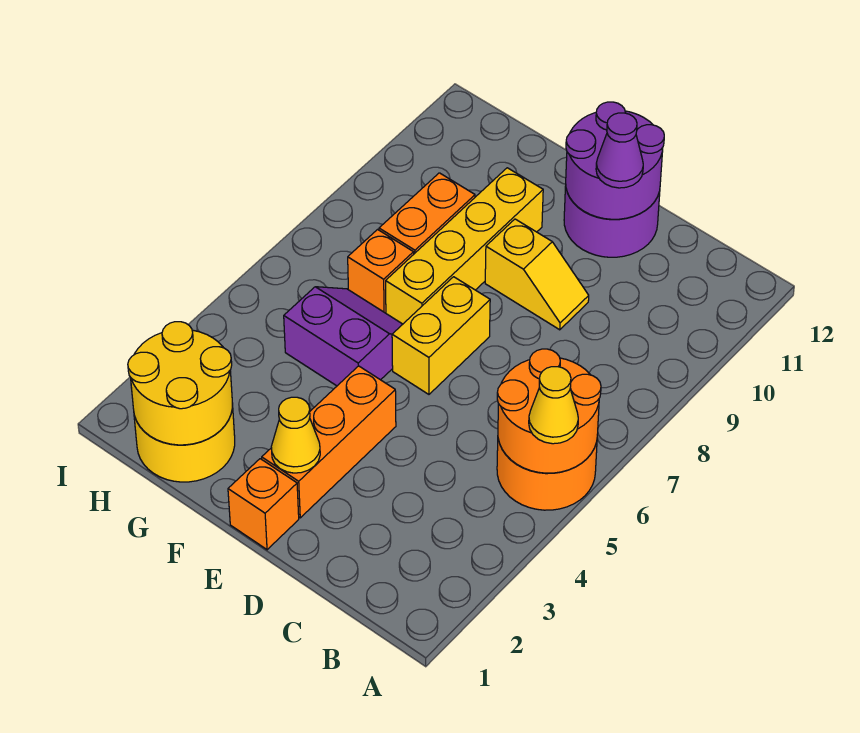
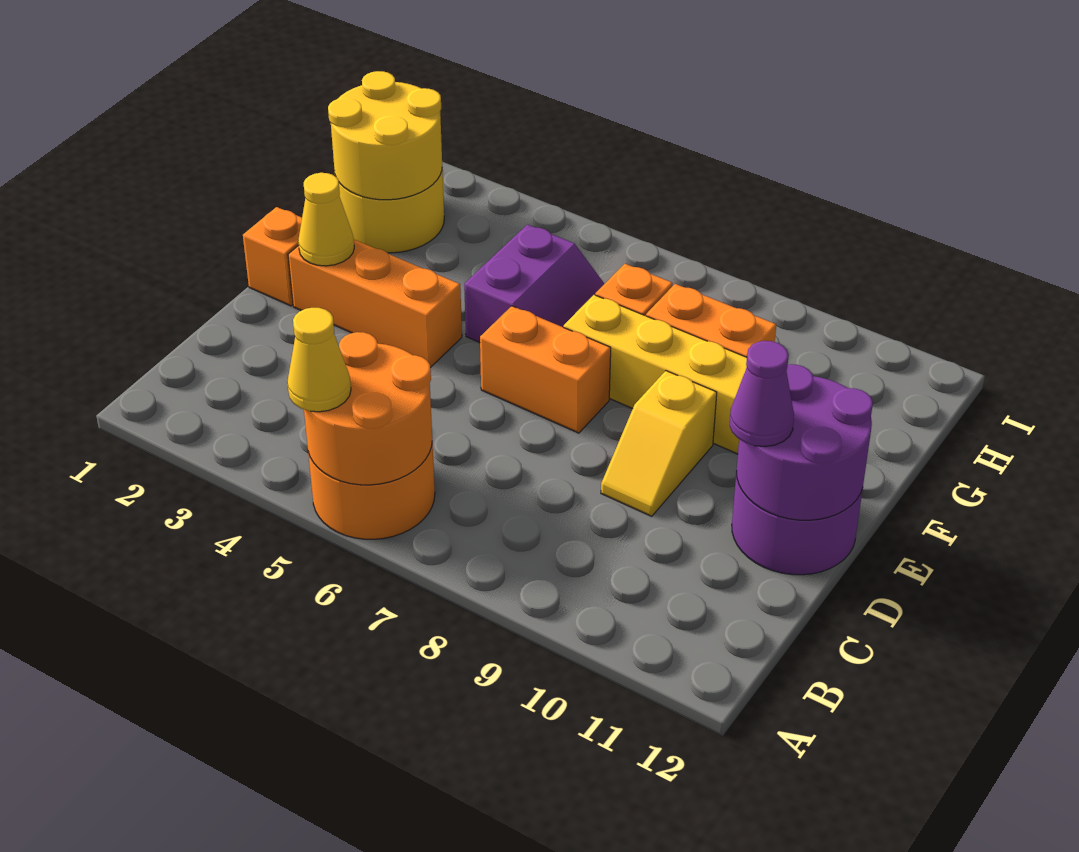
yellow 1x2 brick [392,277,490,394] -> orange 1x2 brick [480,306,611,433]

